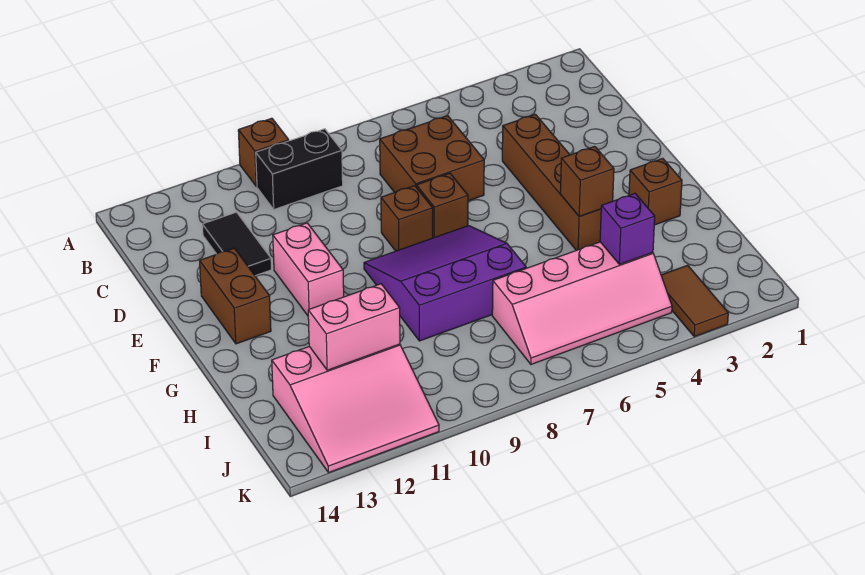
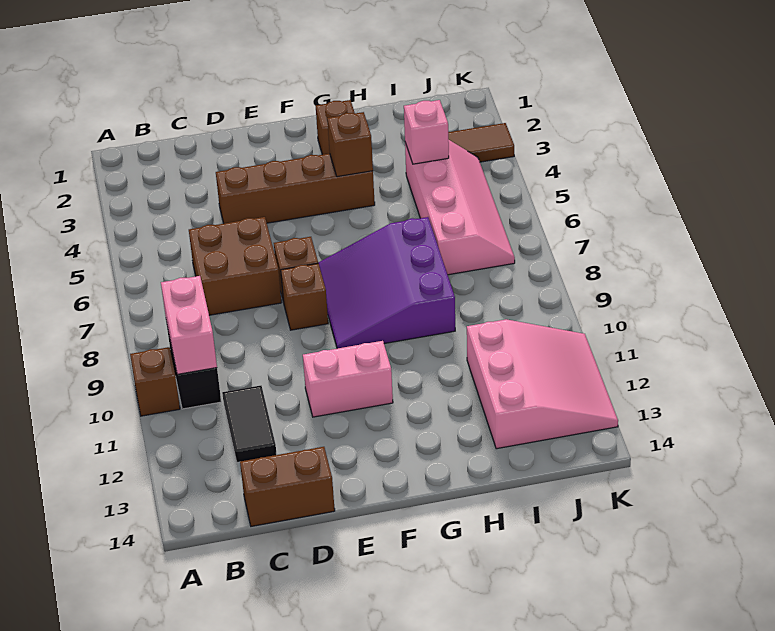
black 1x2 tile [202,212,271,276] -> black 1x2 tile turned to [222,386,277,462]
brown 1x2 brick [200,248,271,344] -> brown 1x2 brick moved to [240,447,335,526]
purple 1x1 brick [600,194,655,264] -> pink 1x1 brick [404,100,449,164]
pink 1x2 brick [308,284,400,370] -> pink 1x2 brick moved to [161,276,217,374]

